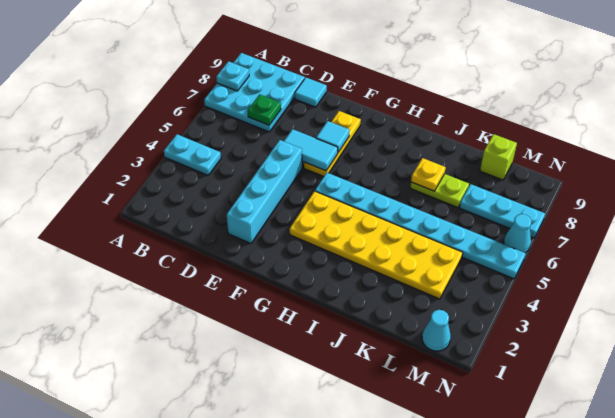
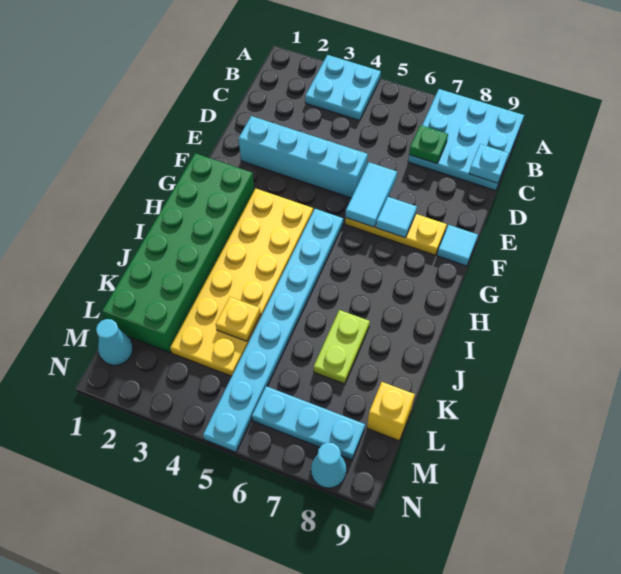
cyan 1x2 plate [164,134,221,175] -> cyan 2x2 plate [305,55,381,120]
cyan 1x1 plate [216,61,249,91] -> cyan 1x1 plate moved to [469,144,509,183]
cyan 1x1 tile [295,78,327,107] -> cyan 1x1 tile moved to [437,225,478,266]
none -> green 2x6 brick [102,153,254,352]
yellow 1x1 plate [411,158,446,191] -> yellow 1x1 plate moved to [216,297,261,341]
cyan 1x3 plate [459,184,545,238] -> cyan 1x3 plate turned to [252,386,365,460]
lime 1x1 brick [480,134,517,180] -> yellow 1x1 brick [367,382,415,441]
cyan 1x1 cone [504,214,531,253] -> cyan 1x1 cone moved to [311,442,346,488]

